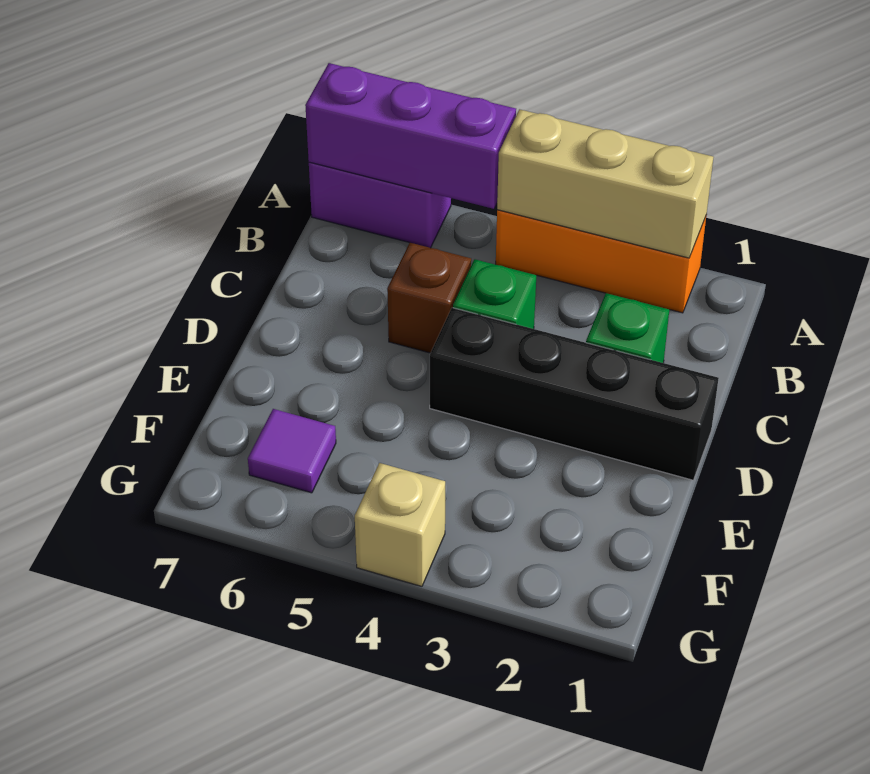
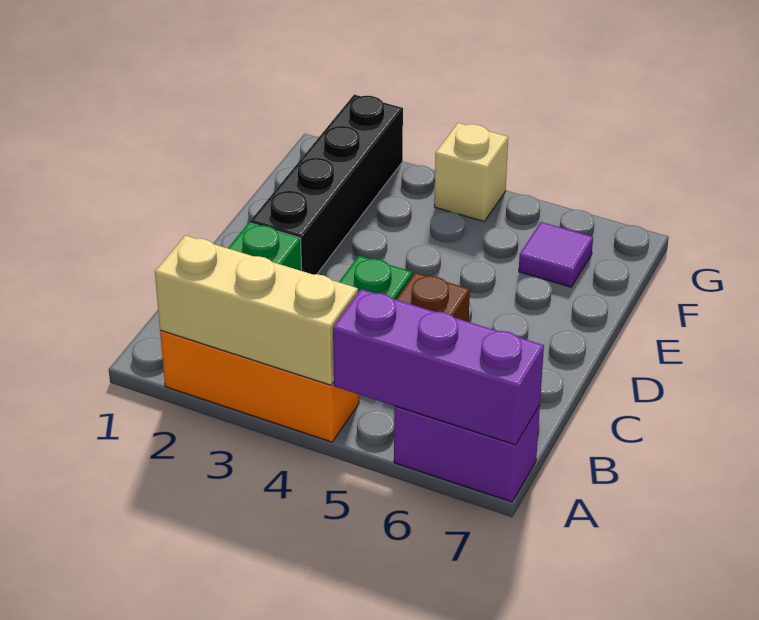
black 1x4 brick [430,308,719,480] -> black 1x4 brick turned to [250,95,403,275]

